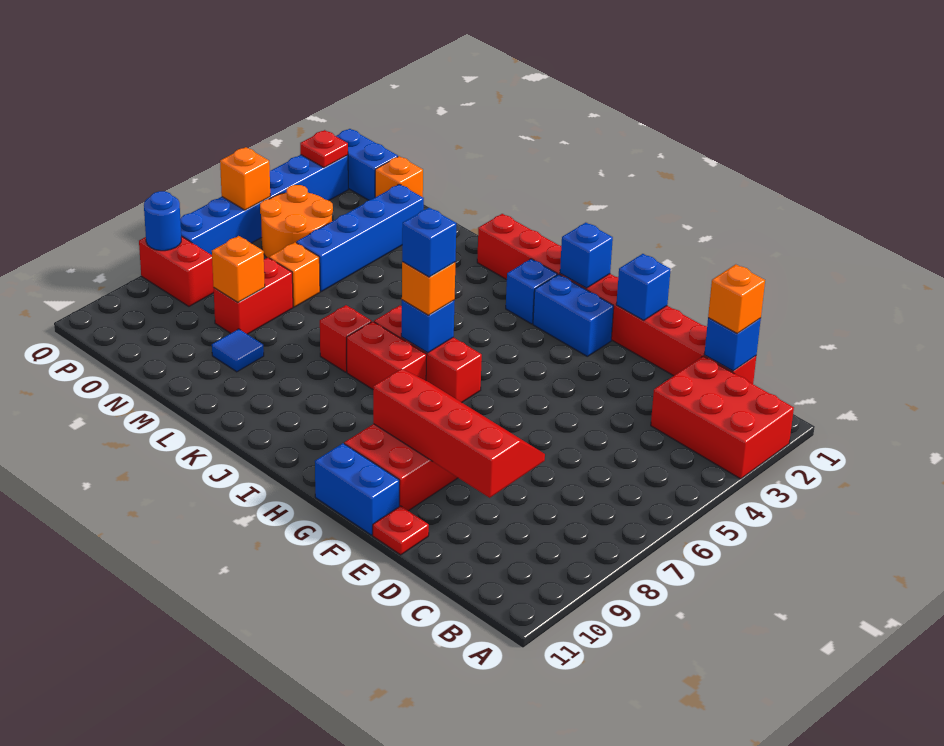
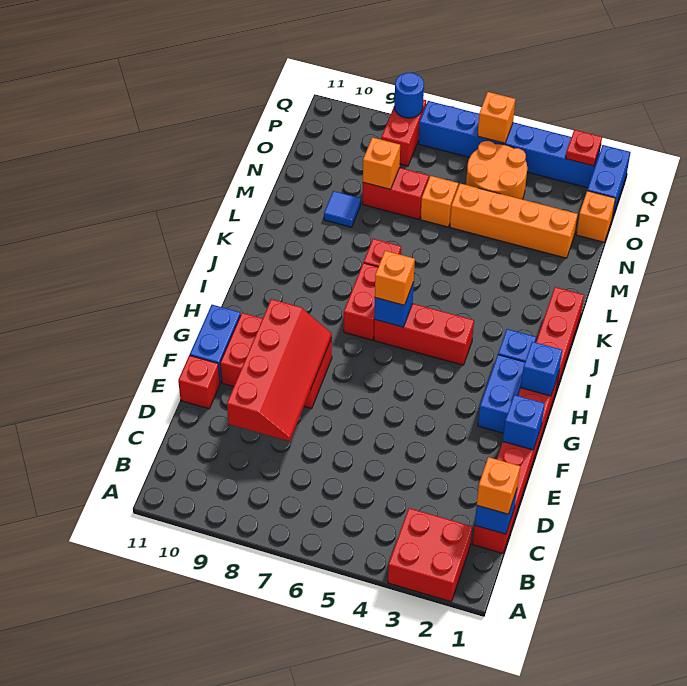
red 2x3 brick [651,356,794,479] -> red 2x2 brick [388,508,472,602]
red 1x1 plate [373,506,429,555] -> red 1x1 brick [178,355,220,409]
red 1x3 brick [374,306,482,402] -> red 1x3 brick turned to [374,304,474,365]
blue 1x1 brick [402,208,456,277] -> none
blue 1x4 brick [296,184,424,291] -> orange 1x4 brick [450,184,578,258]

